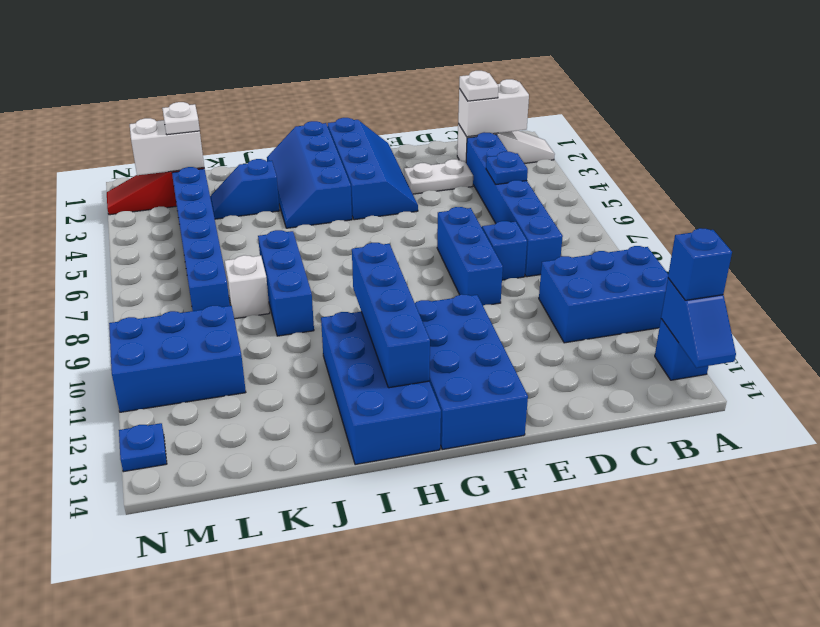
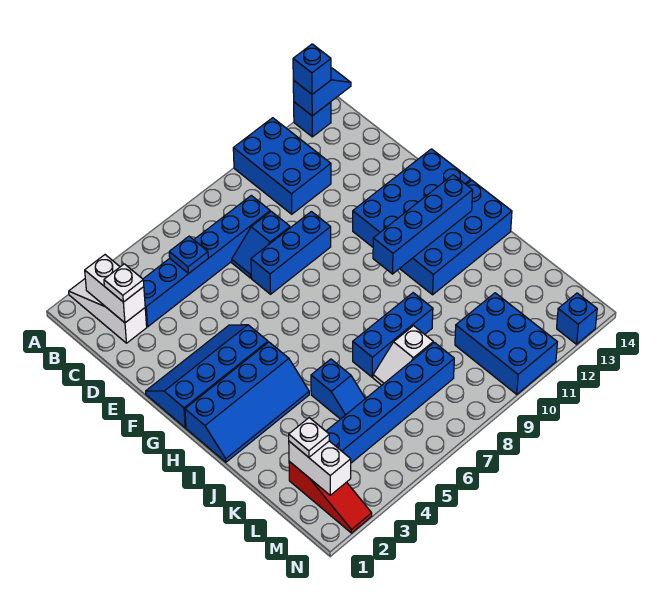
white 1x2 plate [404,159,473,194] -> none
blue 1x2 slope [210,159,279,219] -> blue 1x2 slope moved to [311,359,365,419]
blue 1x1 plate [119,423,167,472] -> blue 1x1 brick [557,293,597,344]

